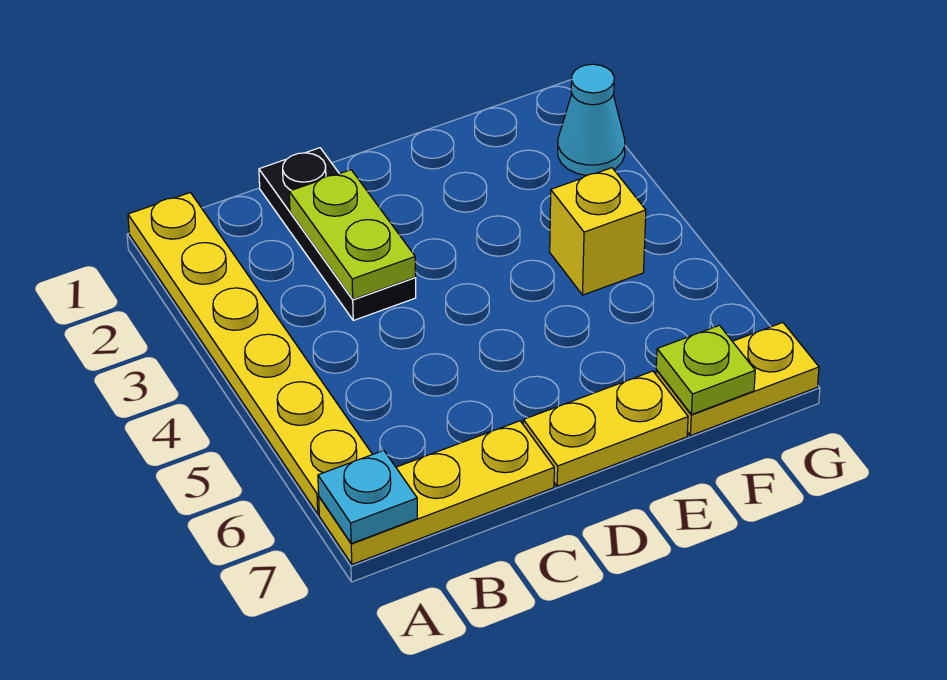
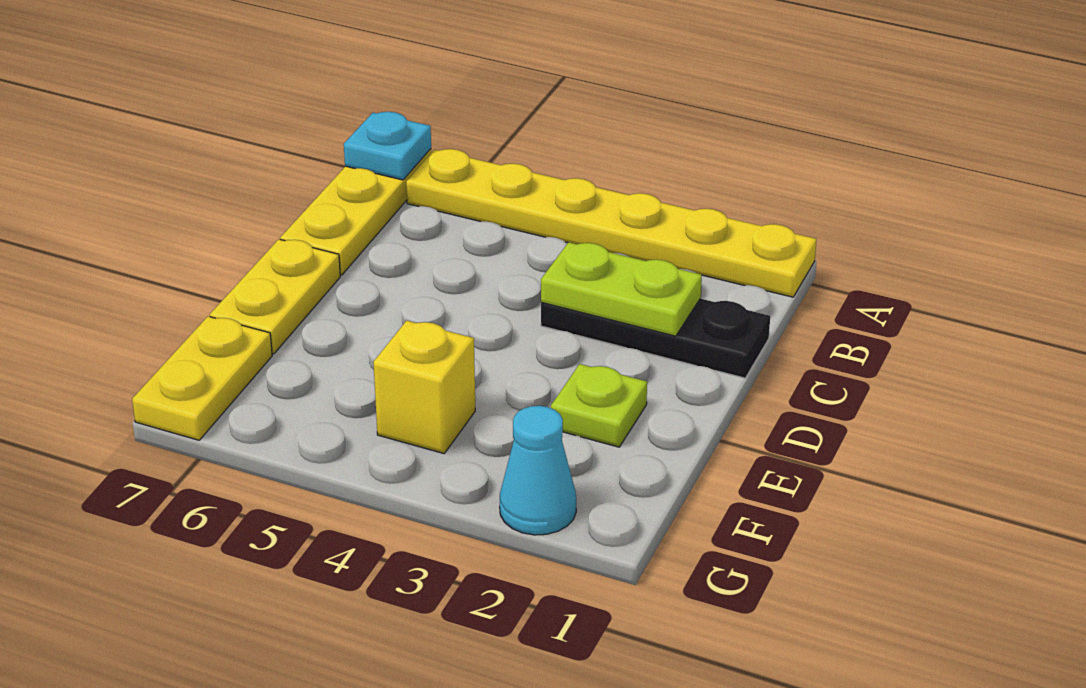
lime 1x1 plate [656,325,755,415] -> lime 1x1 plate moved to [551,364,647,447]

